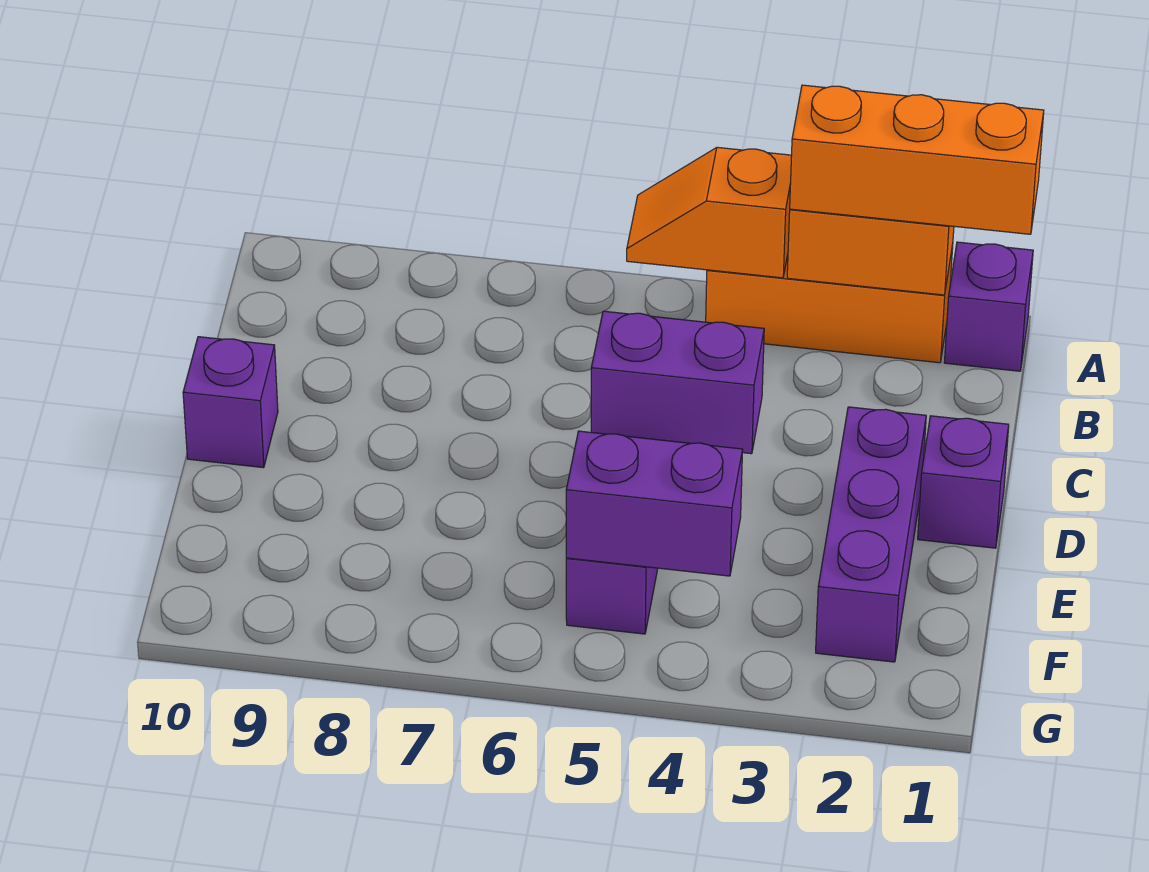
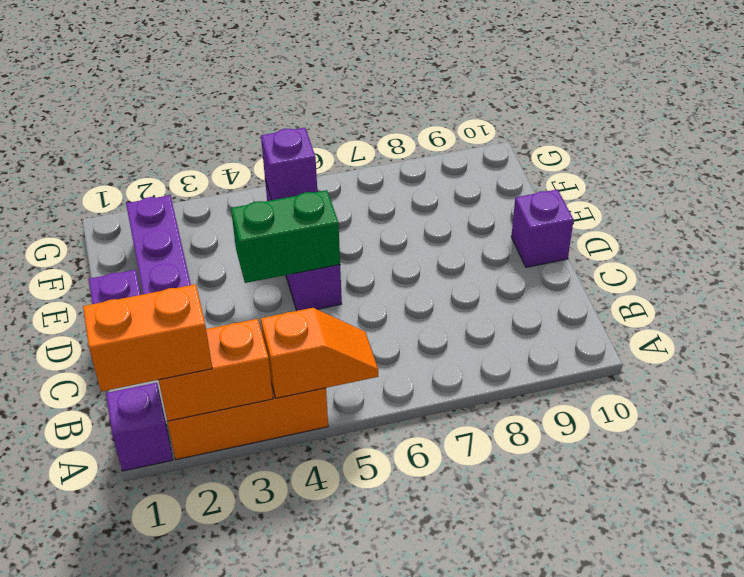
orange 1x3 brick [790,85,1044,234] -> orange 1x2 brick [83,284,212,391]
purple 1x2 brick [591,311,764,454] -> green 1x2 brick [231,190,340,283]
purple 1x2 brick [566,431,743,576] -> purple 1x1 brick [261,128,317,200]

